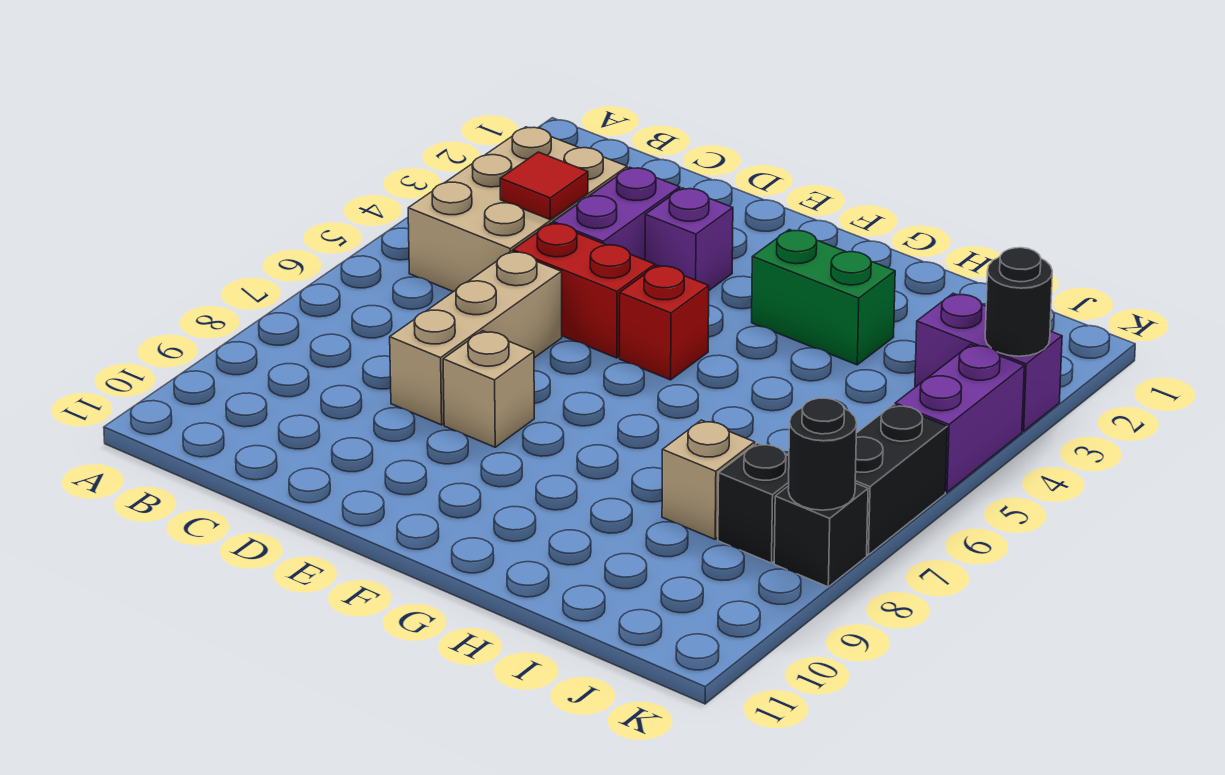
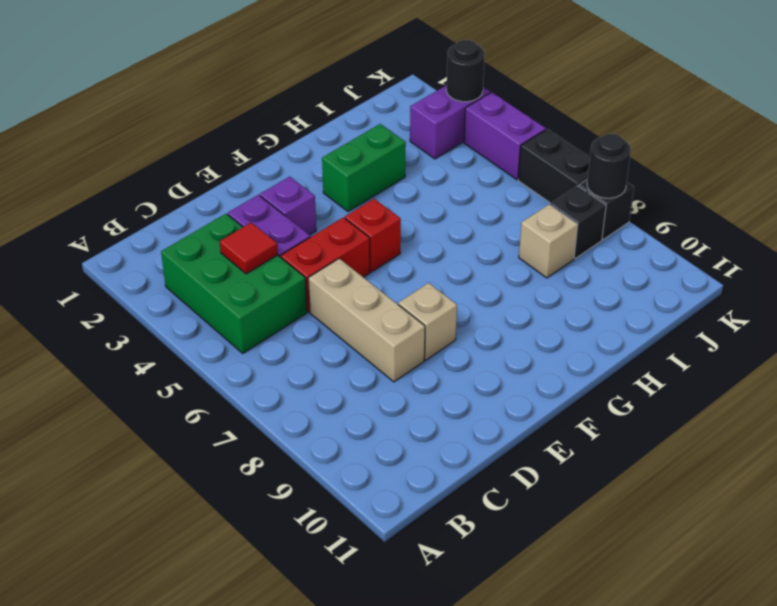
tan 2x3 brick [408,127,627,292] -> green 2x3 brick [161,214,307,353]

